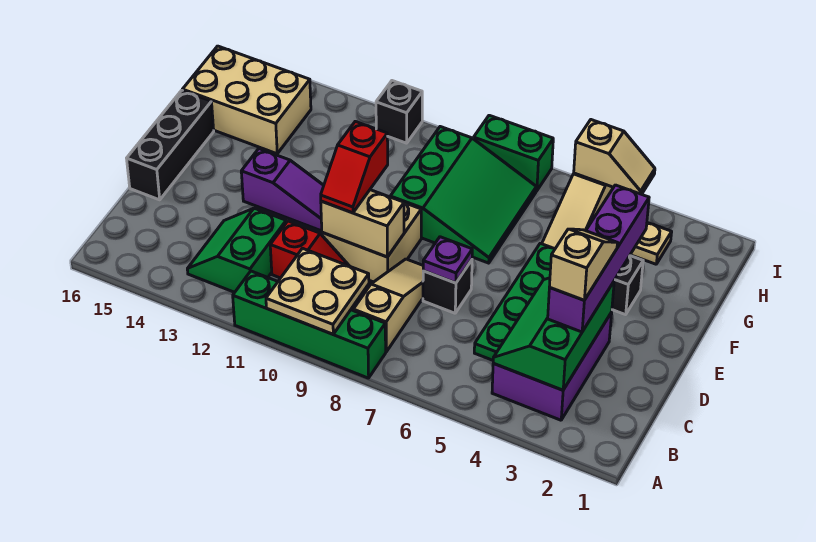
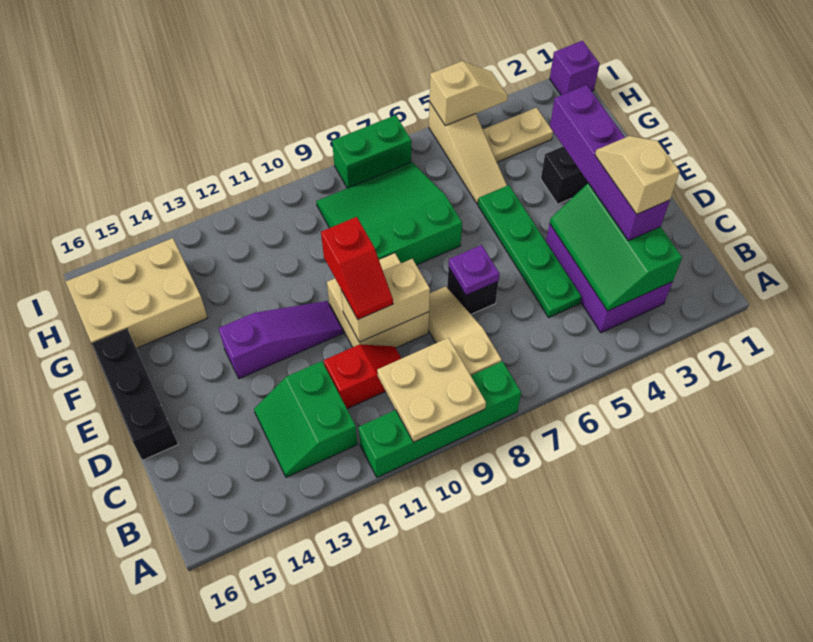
green 3x3 slope [390,127,536,263] -> green 3x3 slope turned to [316,162,462,265]
none -> purple 1x1 brick [550,41,599,95]
black 1x1 brick [376,81,422,143] -> none

